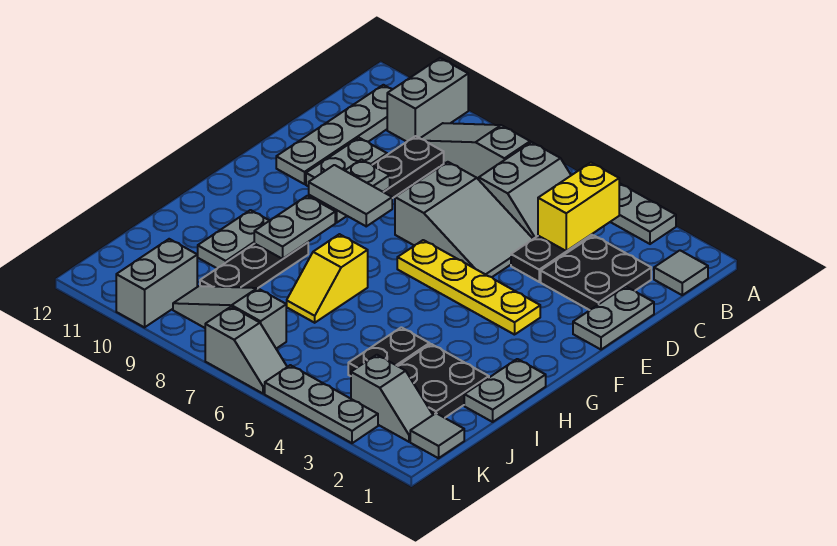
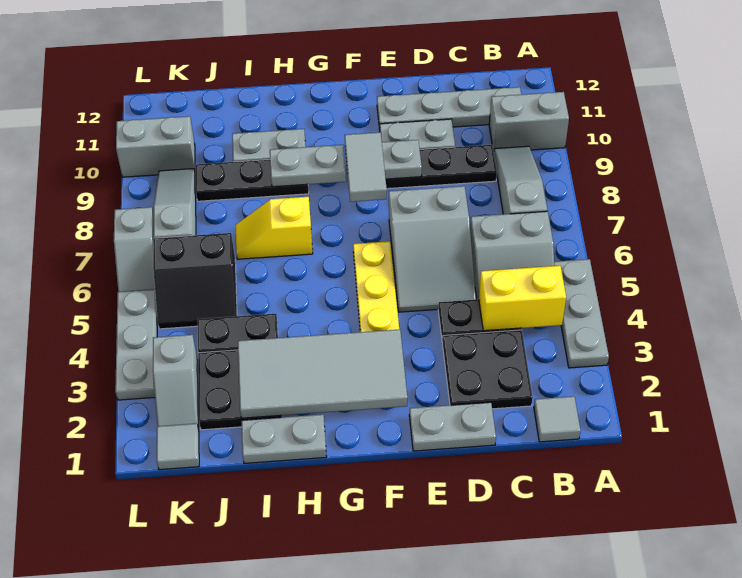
none -> grey 2x4 tile [238,329,407,418]
none -> black 2x2 slope [153,233,237,329]

